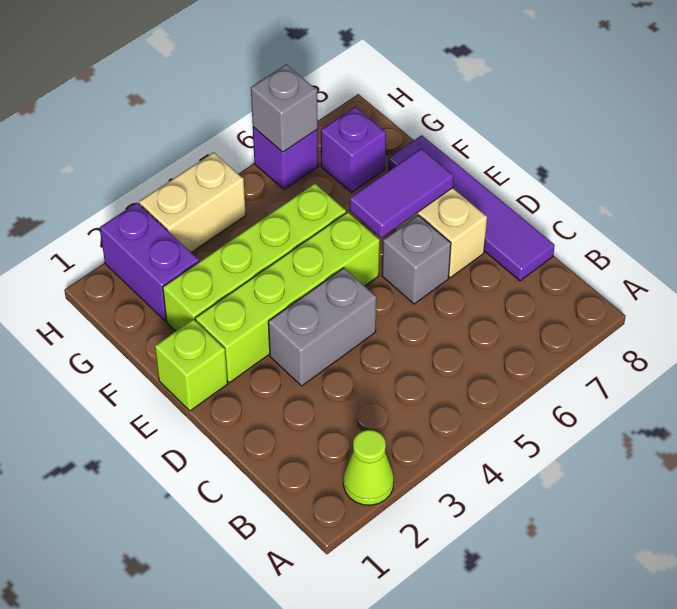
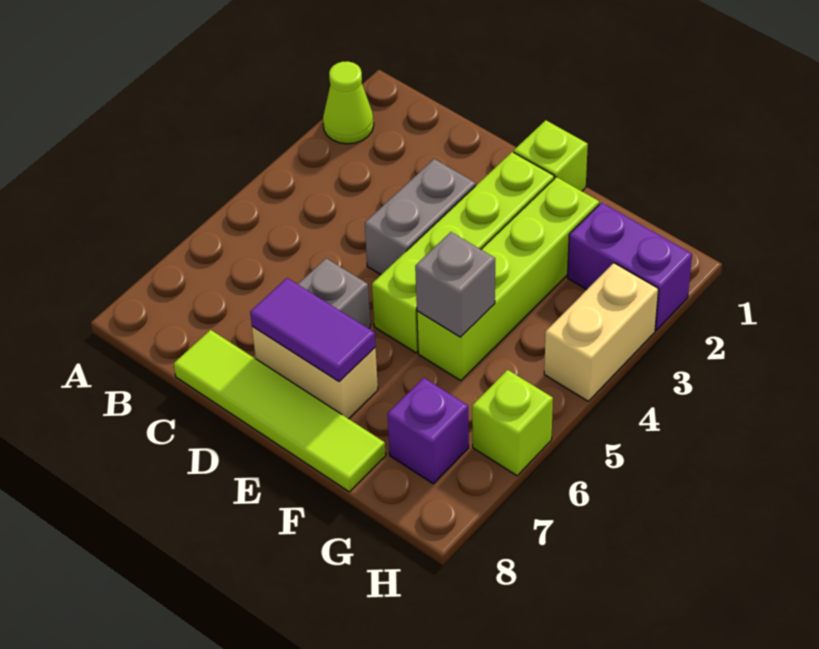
purple 1x4 tile [388,135,555,281] -> lime 1x4 tile [174,330,386,492]
purple 1x2 tile [349,149,454,238] -> purple 1x2 tile turned to [250,278,375,381]
purple 1x1 brick [253,127,318,189] -> lime 1x1 brick [472,370,553,476]
grey 1x1 brick [251,64,318,152] -> grey 1x1 brick moved to [415,232,495,337]

